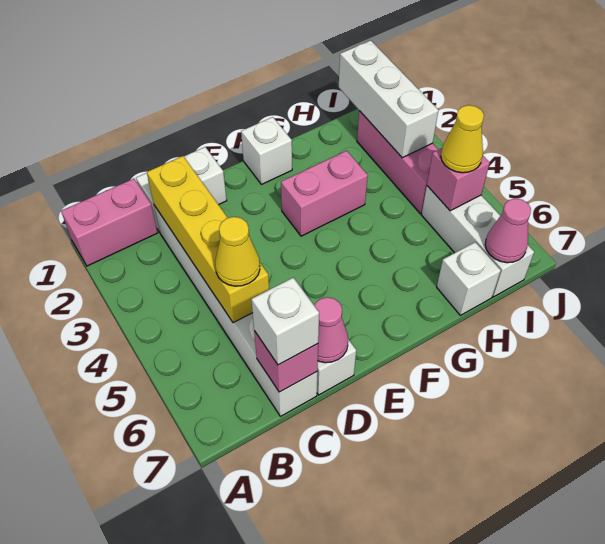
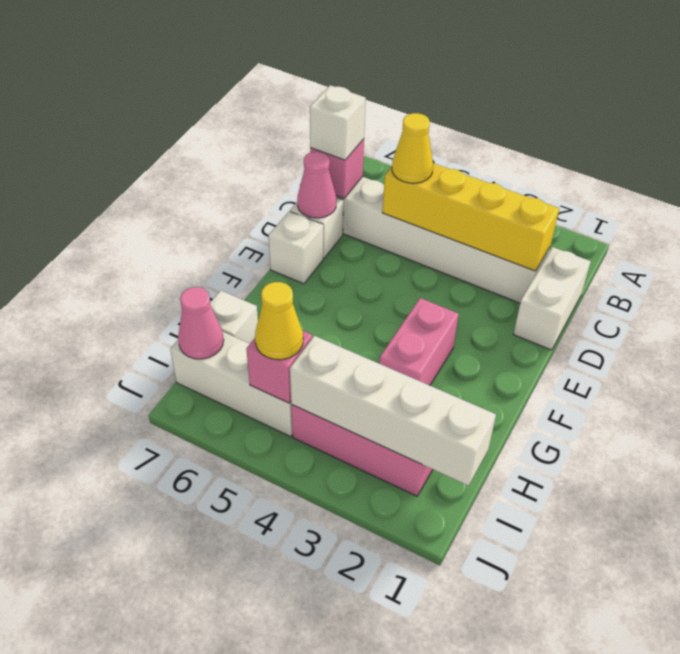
pink 1x2 brick [61,179,158,266] -> none
white 1x1 brick [241,117,292,184] -> white 1x1 brick moved to [269,211,323,284]
white 1x3 brick [339,40,438,158] -> white 1x4 brick [290,336,496,486]

